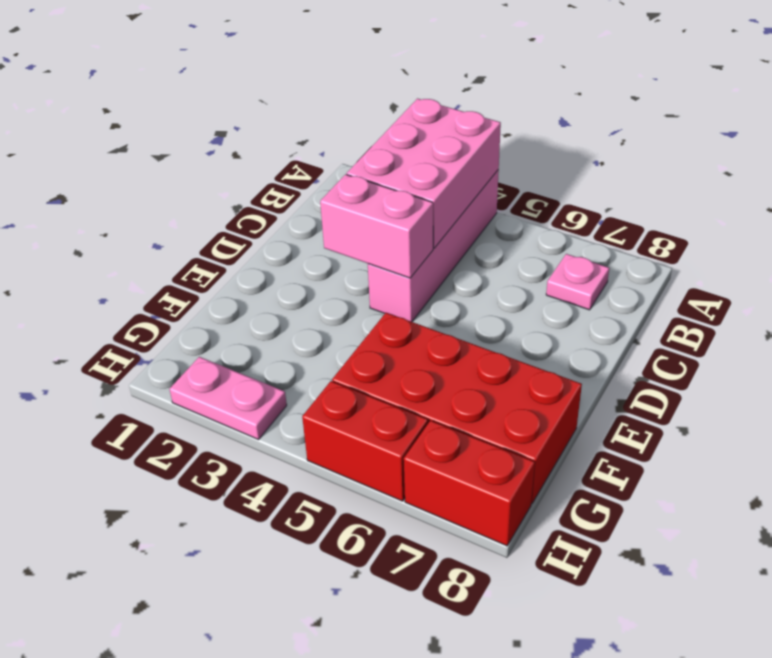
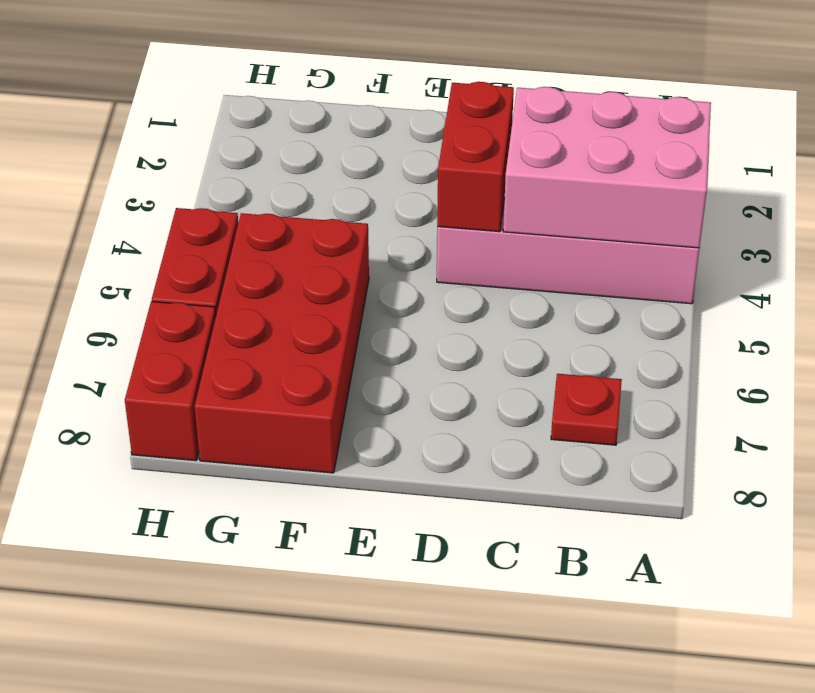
pink 1x1 plate [546,254,609,310] -> red 1x1 plate [551,374,622,445]
pink 1x2 brick [320,174,433,278] -> red 1x2 brick [437,82,514,232]
pink 1x2 plate [170,357,287,440] -> none

